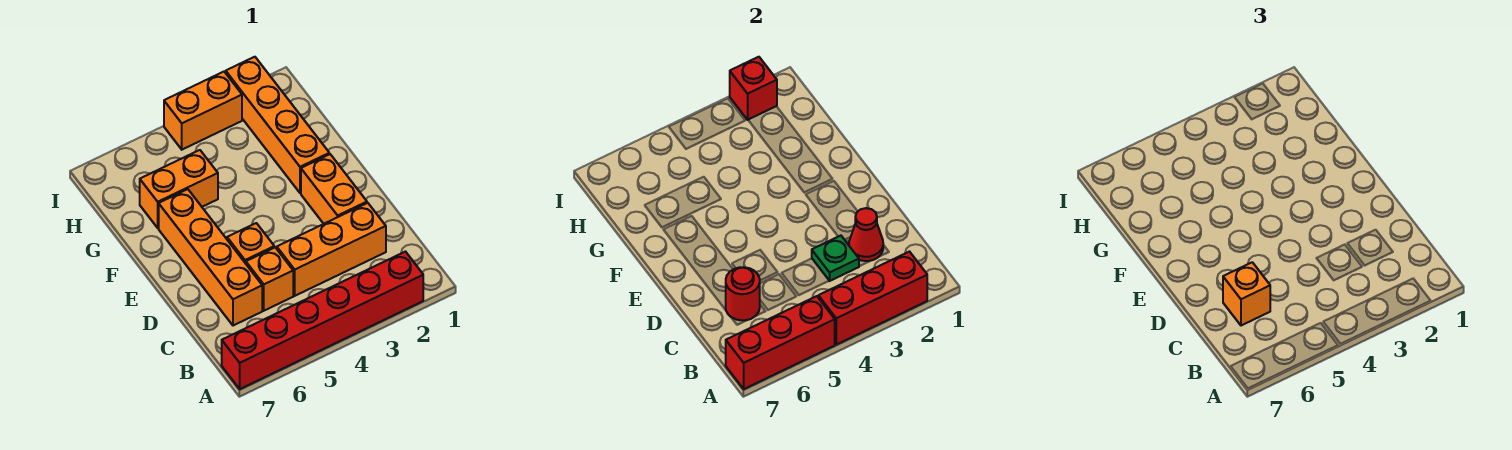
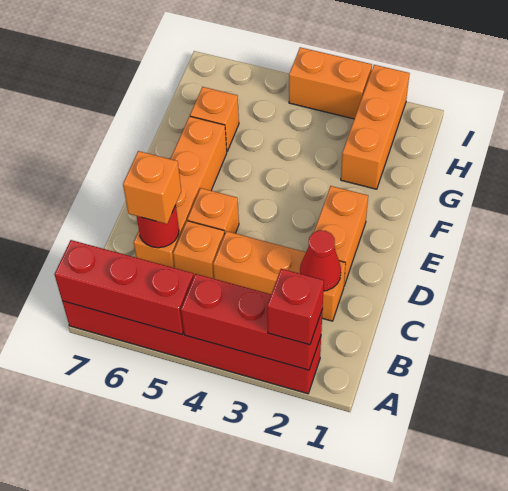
green 1x1 plate [812,236,859,281] -> none
orange 1x4 brick [226,57,329,193] -> orange 1x3 brick [341,65,410,189]
orange 1x2 brick [140,150,218,228] -> orange 1x1 brick [190,87,239,151]
red 1x1 brick [730,57,777,120] -> red 1x1 brick moved to [267,269,324,345]

